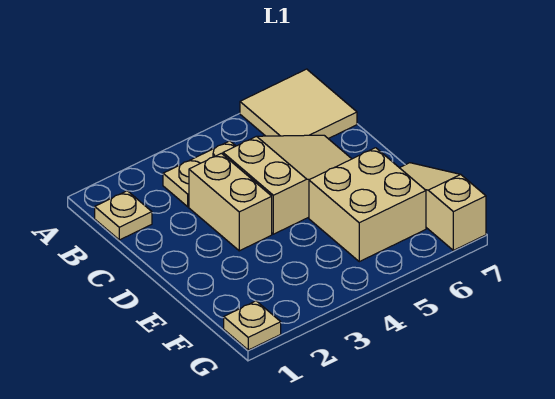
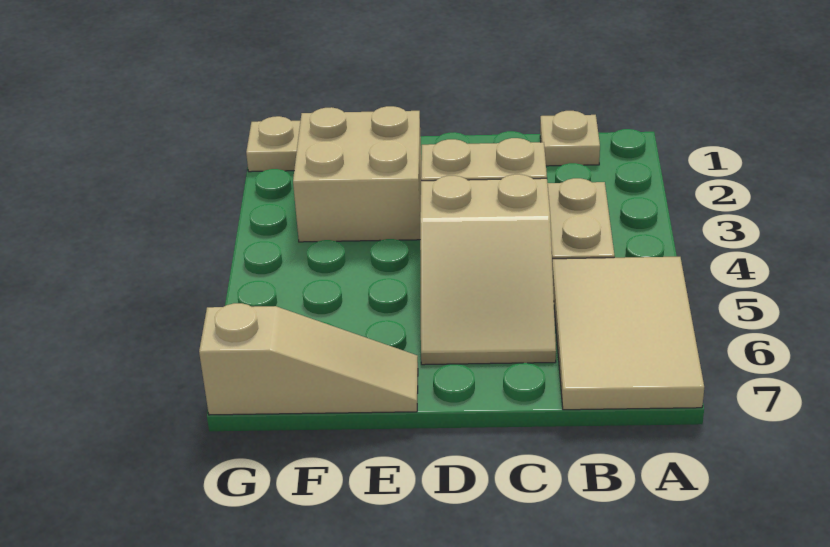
tan 2x2 tile [240,69,357,139] -> tan 2x3 tile [552,257,704,410]
tan 2x2 brick [309,148,426,262] -> tan 2x2 brick moved to [293,106,421,242]

